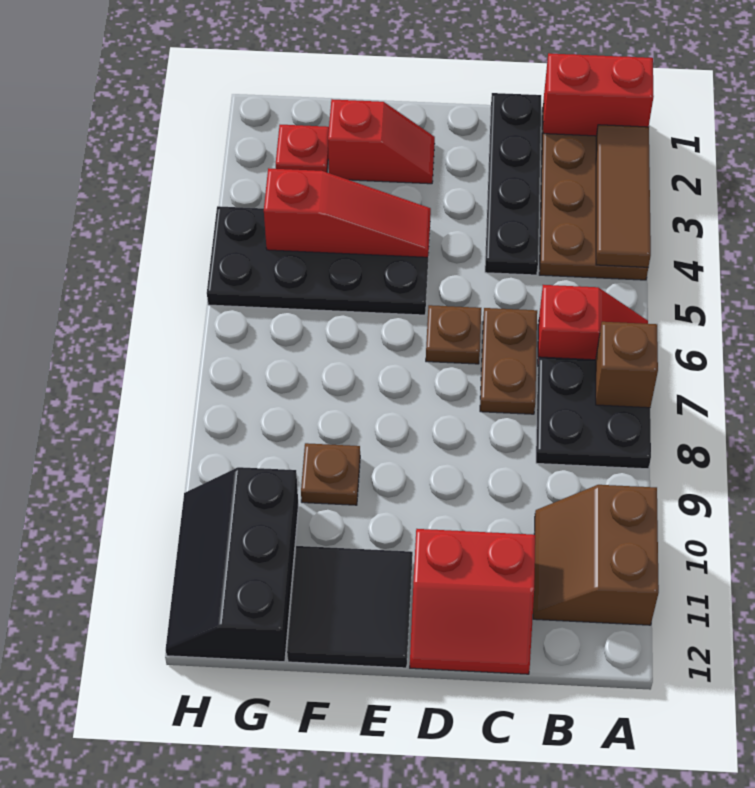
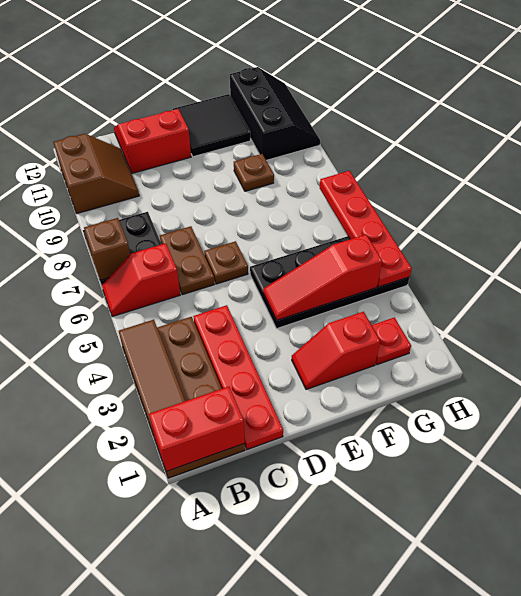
black 1x4 plate [485,93,541,275] -> red 1x4 plate [193,305,283,450]
none -> red 1x4 plate [320,171,412,287]

